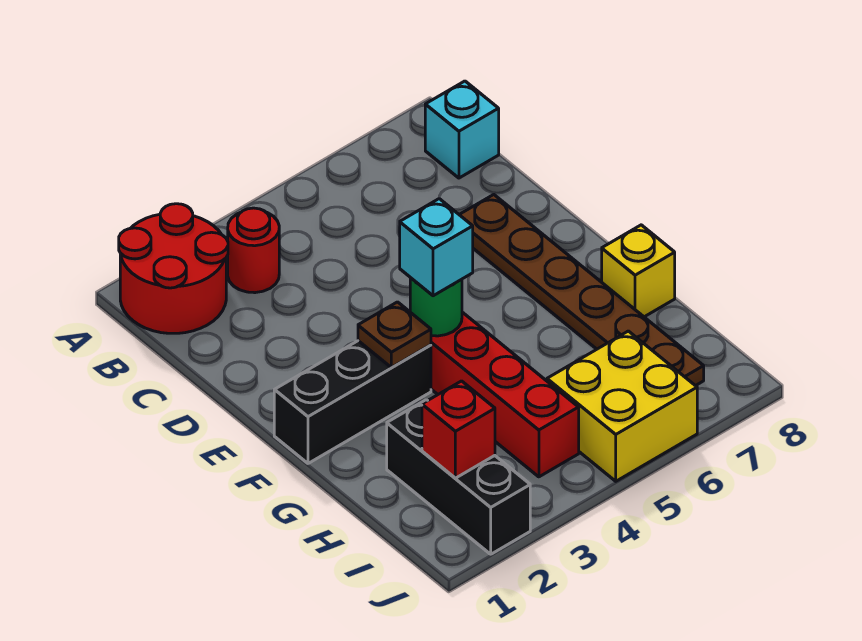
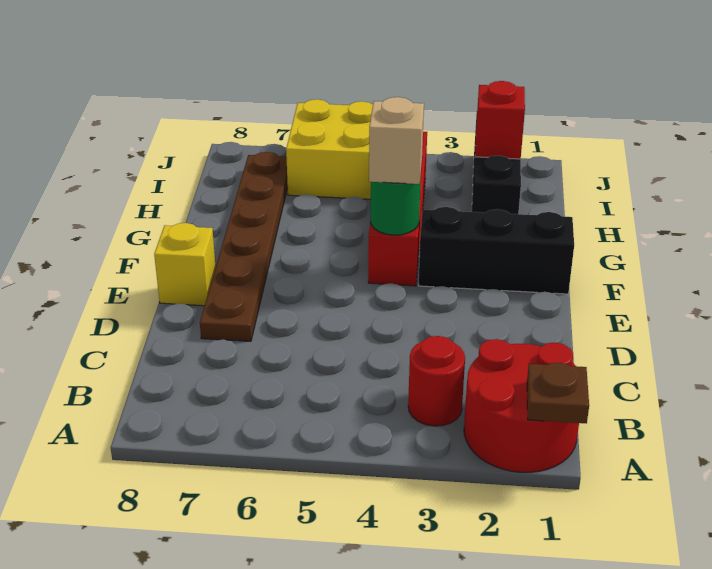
cyan 1x1 brick [425,81,499,178] -> none
brown 1x1 plate [358,302,431,367] -> brown 1x1 plate moved to [527,363,589,424]
cyan 1x1 brick [400,199,473,296] -> tan 1x1 brick [369,97,424,184]
yellow 1x1 brick [602,225,675,317] -> yellow 1x1 brick moved to [154,223,216,306]

